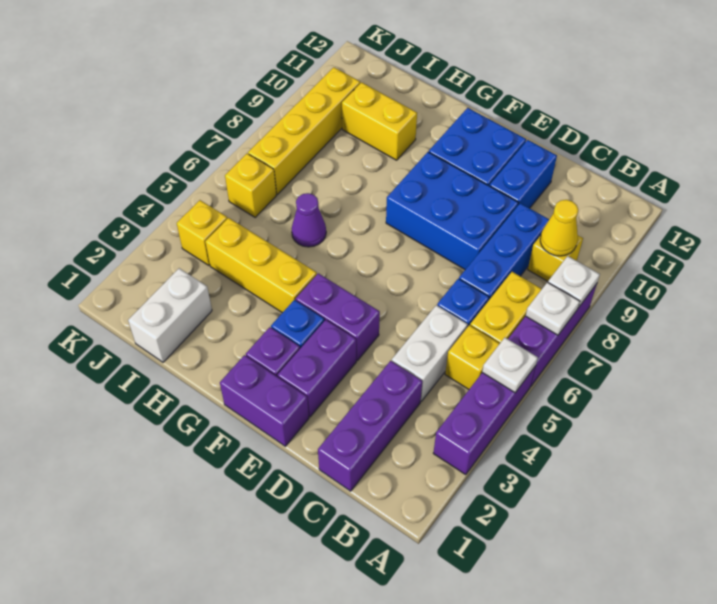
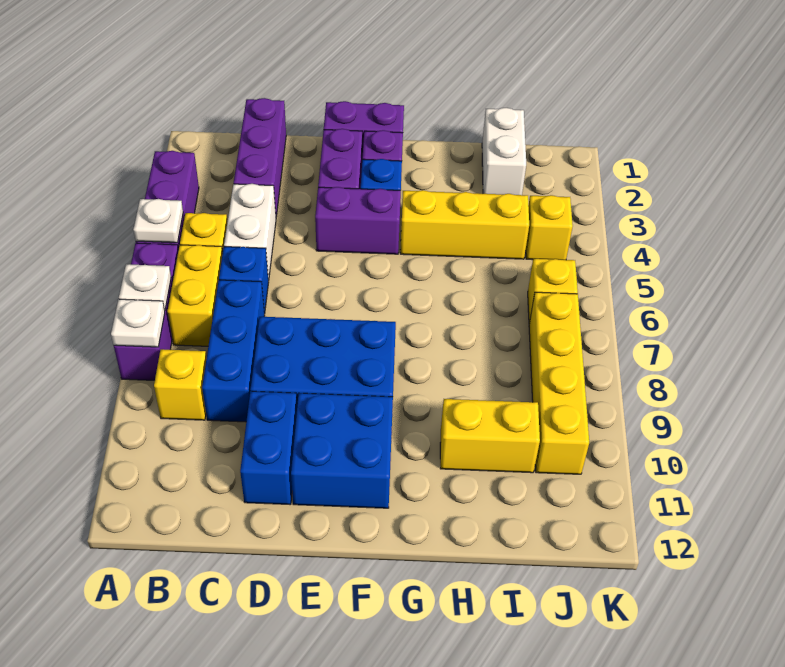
yellow 1x1 cone [540,200,578,256] -> none
purple 1x1 cone [292,193,326,247] -> none

